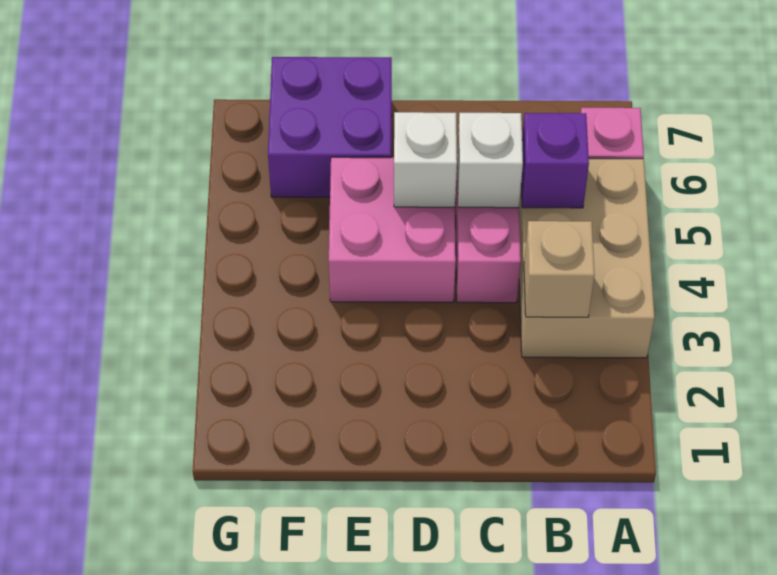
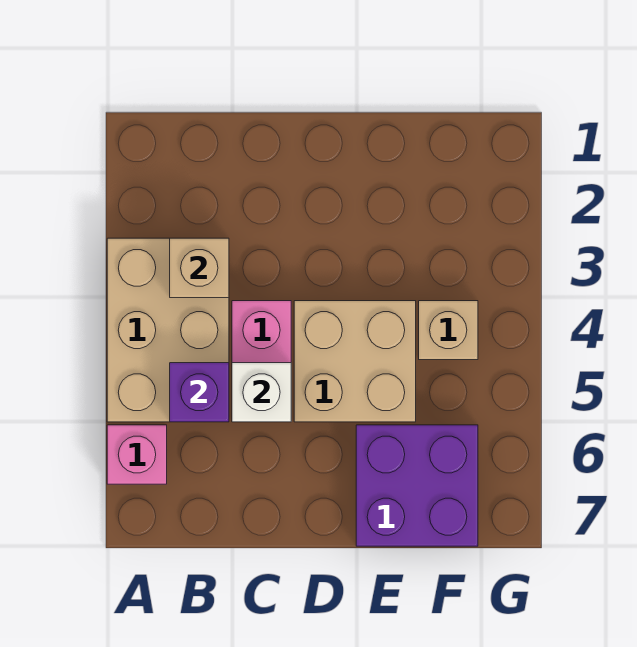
pink 2x2 brick [329,157,456,302] -> tan 2x2 brick [294,301,416,422]
white 1x1 brick [394,112,457,207] -> none
none -> tan 1x1 brick [419,301,478,360]

